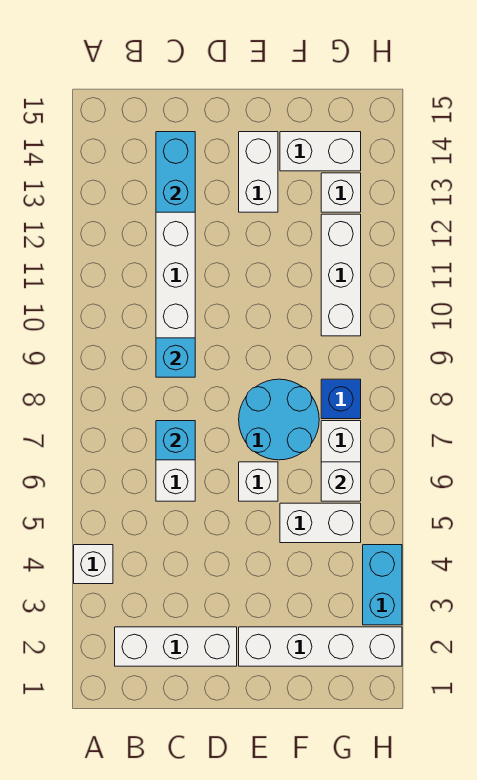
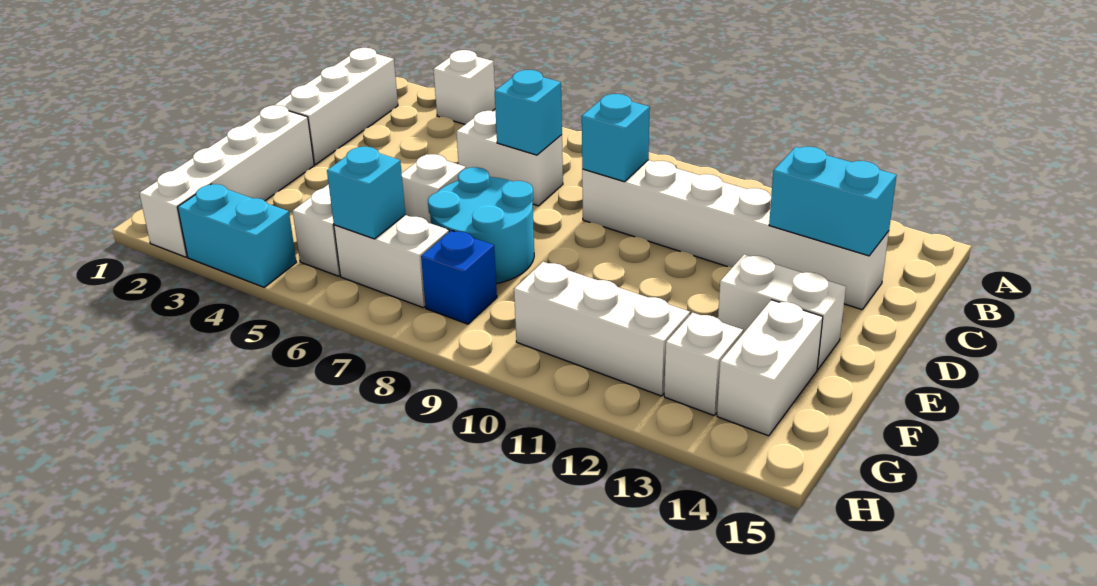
white 1x1 brick [321,462,361,501] -> cyan 1x1 brick [327,147,405,239]

